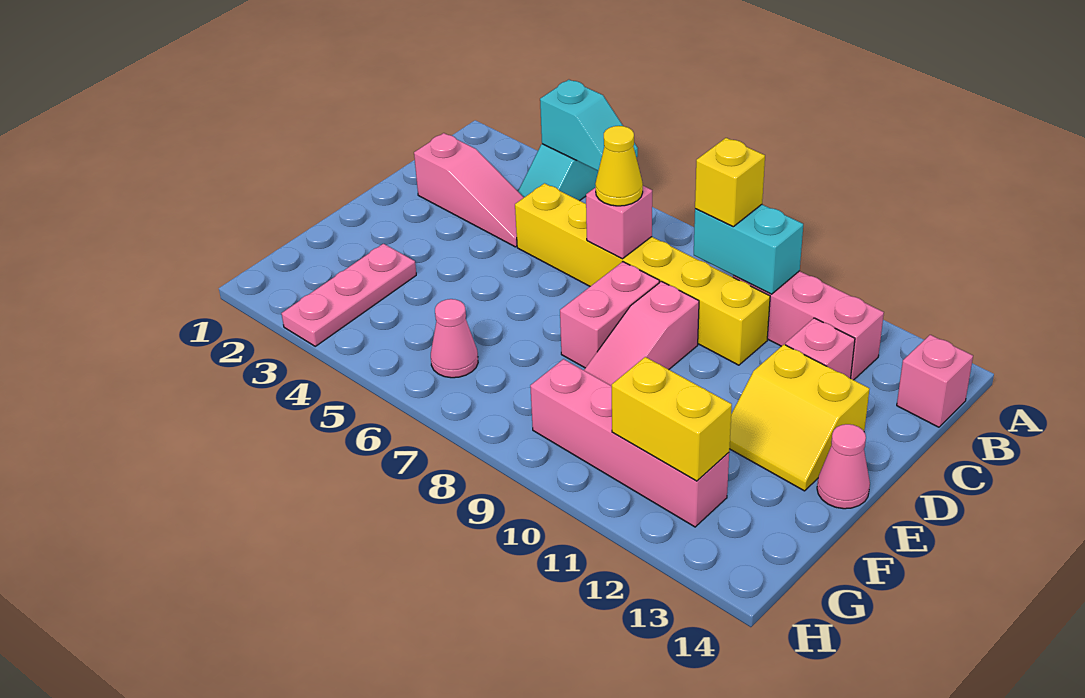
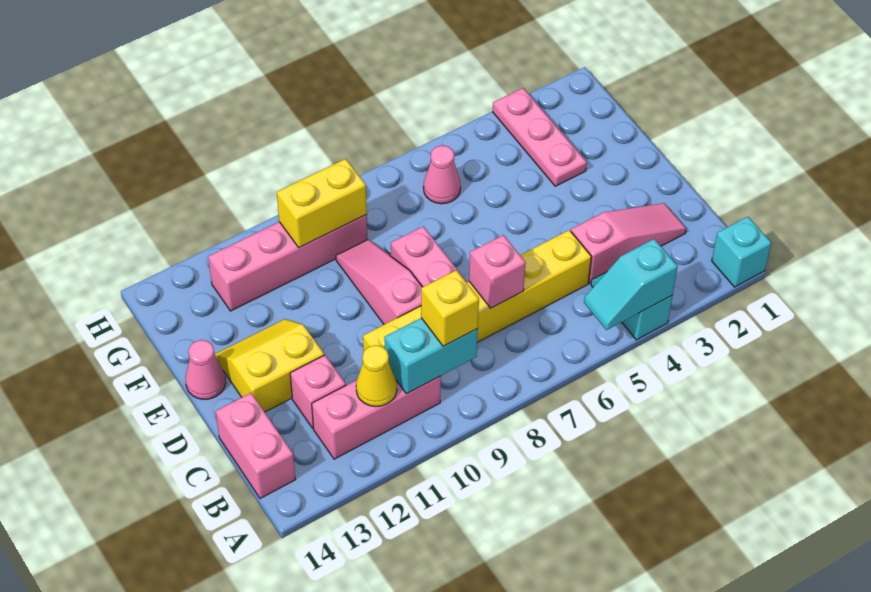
none -> cyan 1x1 brick [712,217,771,287]
pink 1x1 brick [897,335,973,427] -> pink 1x2 brick [216,393,296,498]
pink 1x3 slope [414,133,524,247] -> pink 1x3 slope turned to [571,203,686,283]
yellow 1x1 cone [595,126,643,206] -> yellow 1x1 cone moved to [356,345,397,406]
yellow 1x2 brick [612,357,732,481] -> yellow 1x2 brick moved to [277,159,367,247]

